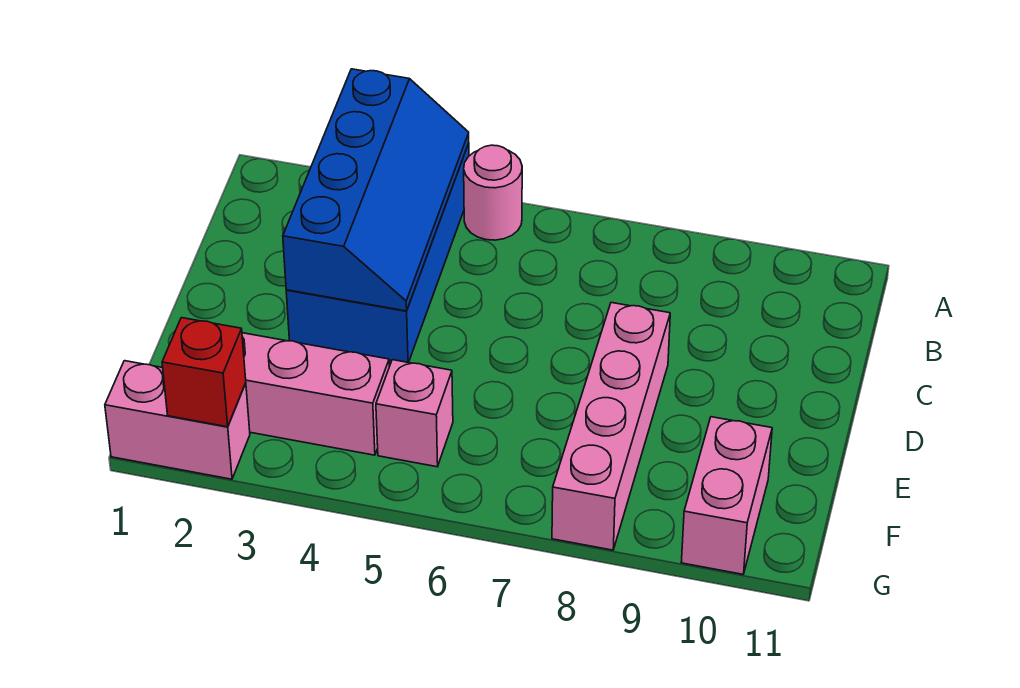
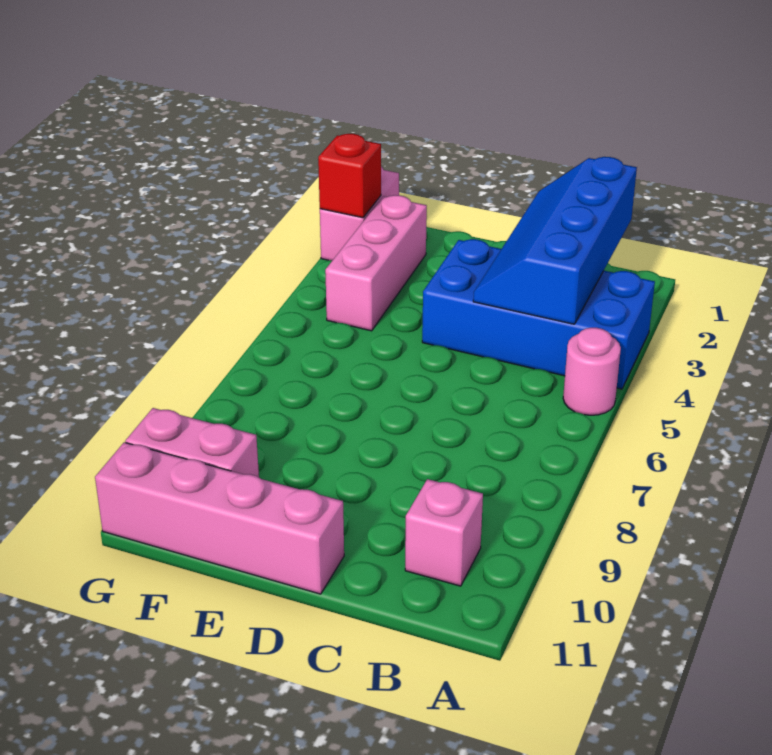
blue 2x4 slope [283,69,469,311] -> blue 2x4 slope turned to [473,157,637,324]
pink 1x4 brick [552,303,670,550] -> pink 1x4 brick moved to [95,442,344,594]
pink 1x1 brick [376,360,453,467] -> pink 1x1 brick moved to [405,479,483,586]

